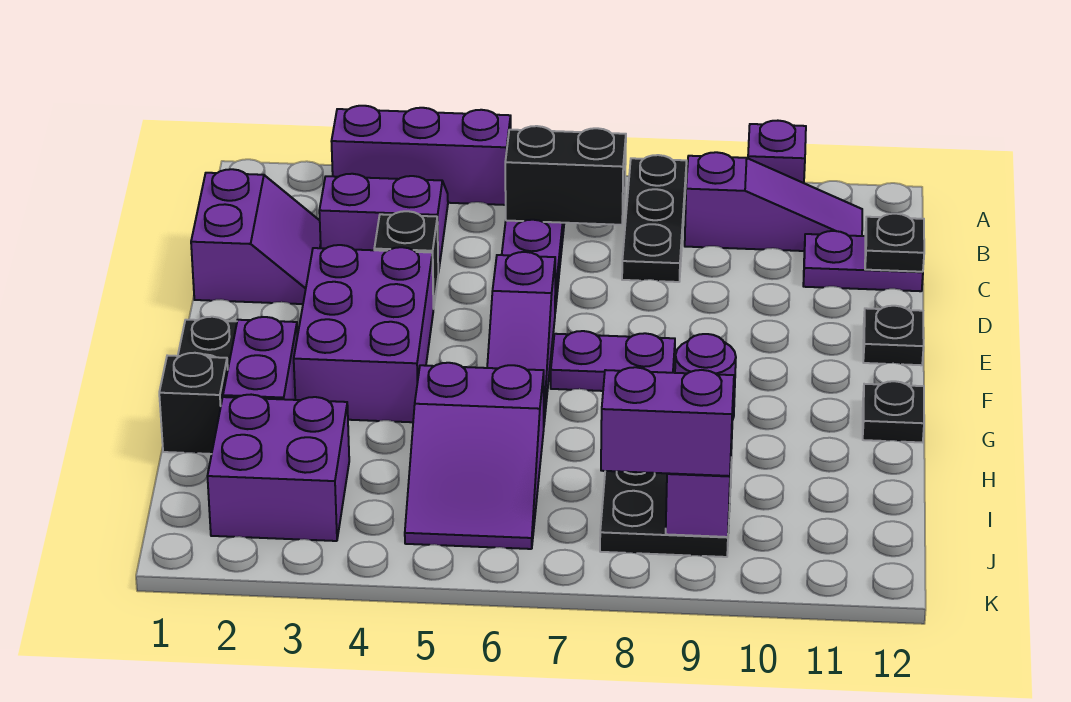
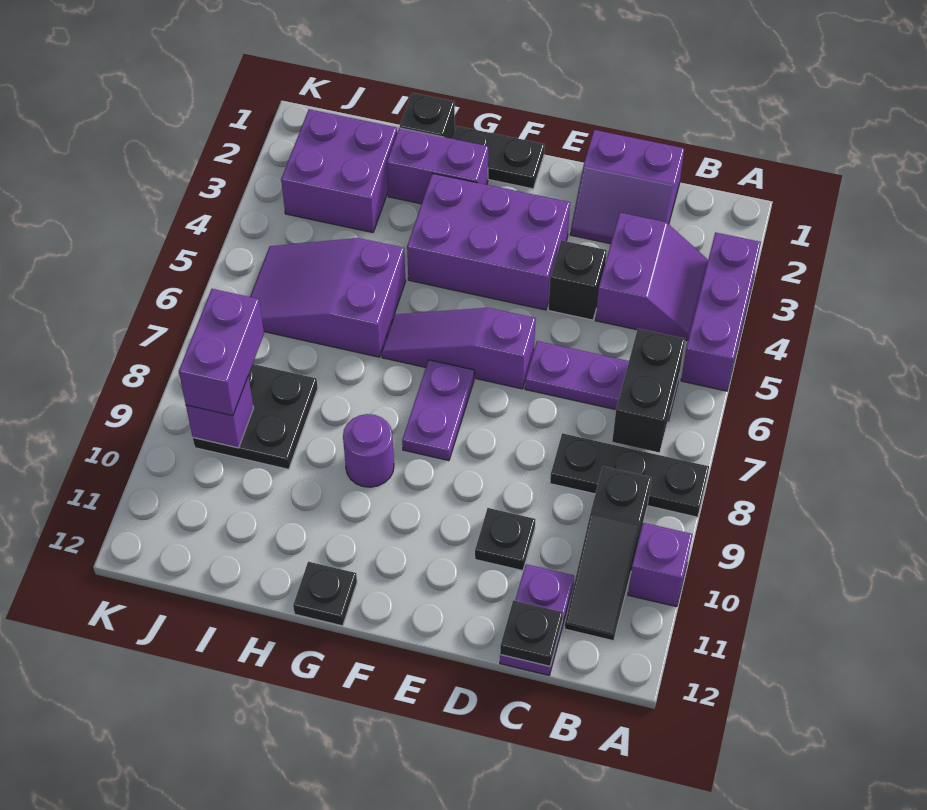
purple 1x3 slope [685,152,862,251] -> black 1x3 slope [564,466,651,641]
black 1x1 plate [863,306,924,365] -> black 1x1 plate moved to [475,508,535,571]

